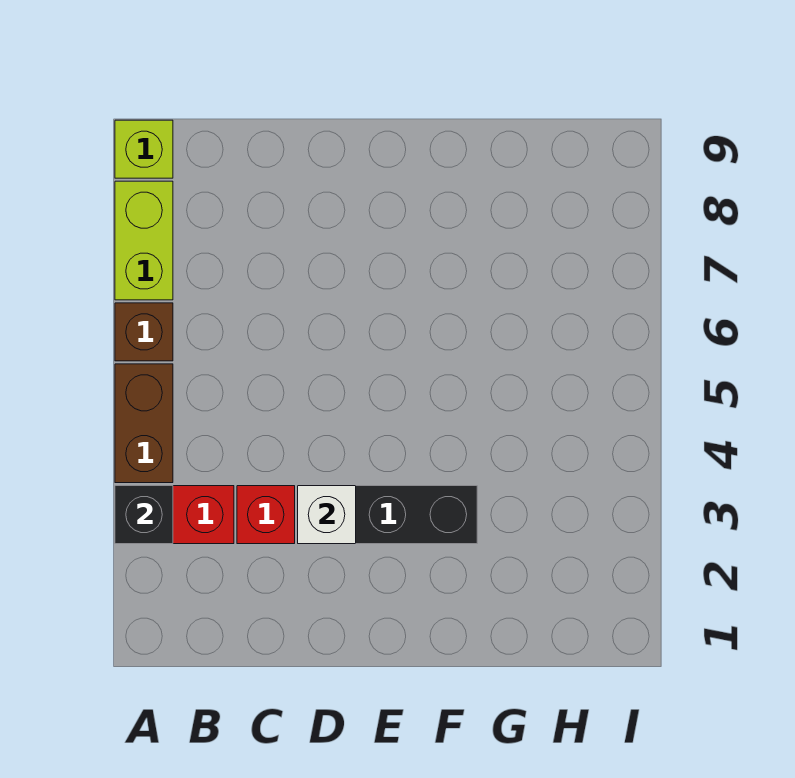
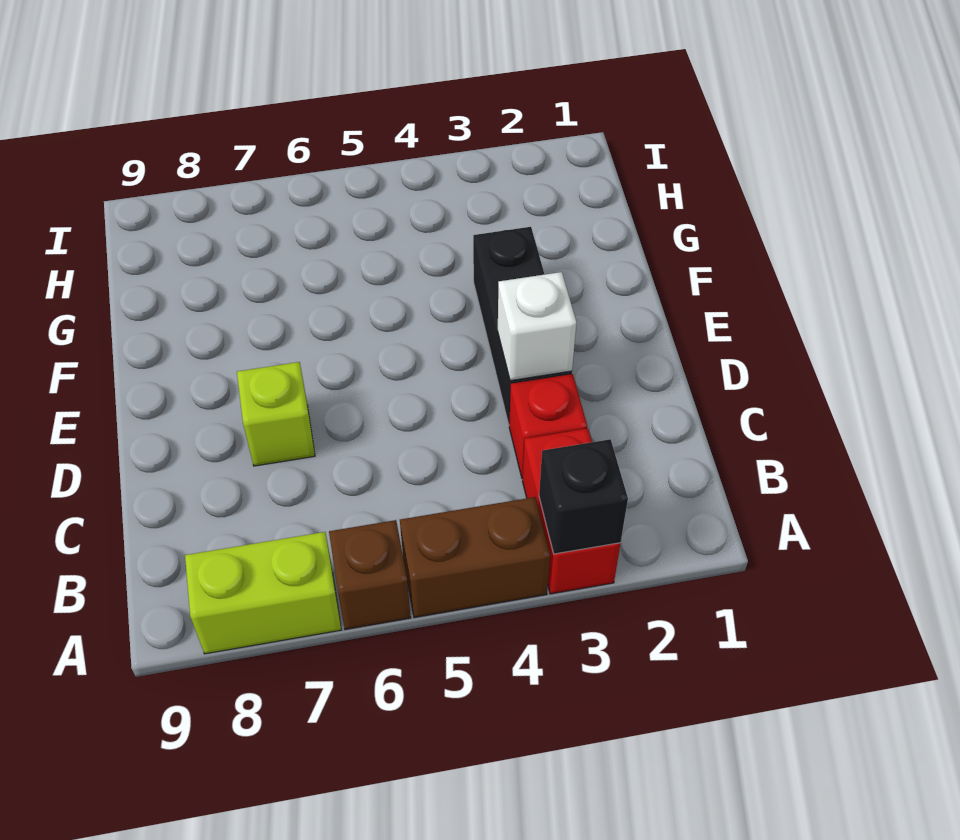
lime 1x1 brick [115,120,173,178] -> lime 1x1 brick moved to [237,362,315,466]

